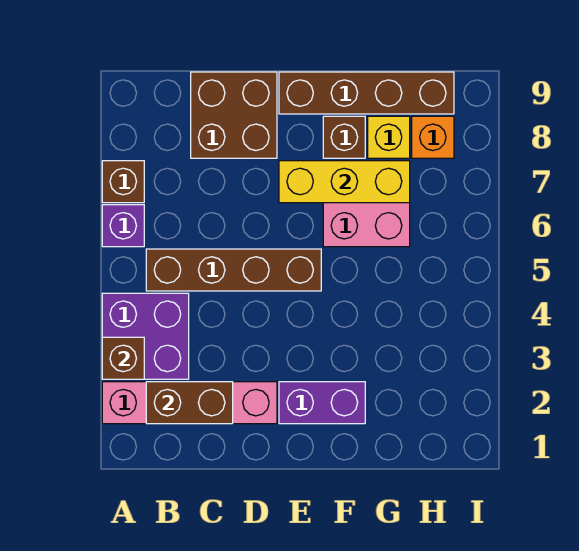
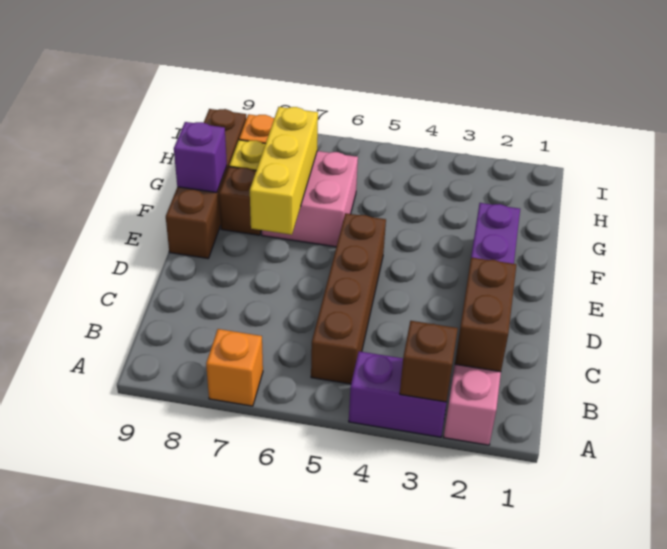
purple 2x2 brick [102,293,189,379] -> purple 1x2 brick [349,351,448,437]
purple 1x1 brick [102,205,144,247] -> purple 1x1 brick moved to [174,122,227,193]
brown 1x1 brick [102,161,144,203] -> orange 1x1 brick [206,329,263,406]
brown 2x2 brick [191,72,277,158] -> none

